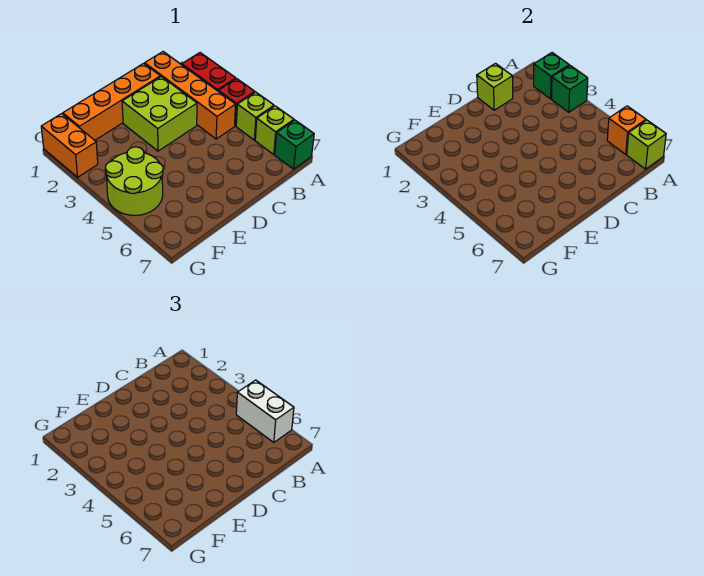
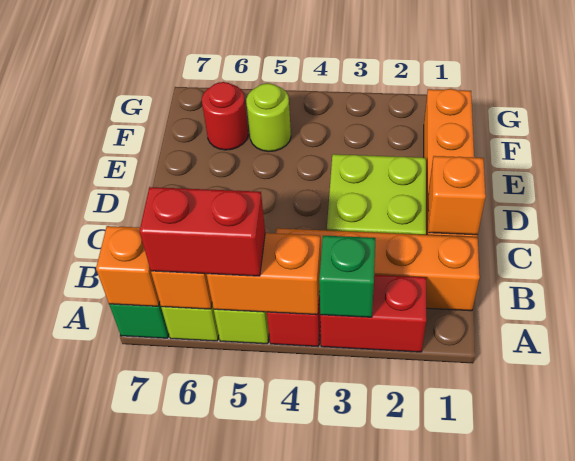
green 1x1 brick [534,53,569,99] -> none
white 1x2 brick [236,380,294,442] -> red 1x2 brick [140,187,265,276]
lime 1x1 brick [627,120,666,169] -> orange 1x1 brick [96,226,160,306]
lime 1x1 brick [477,63,513,110] -> orange 1x1 brick [428,156,486,235]
lime 2x2 round brick [105,147,163,215] -> lime 1x1 round brick [246,83,291,152]
none -> red 1x1 round brick [202,82,248,150]
orange 1x2 brick [41,114,98,177] -> orange 1x2 brick moved to [207,233,321,315]

